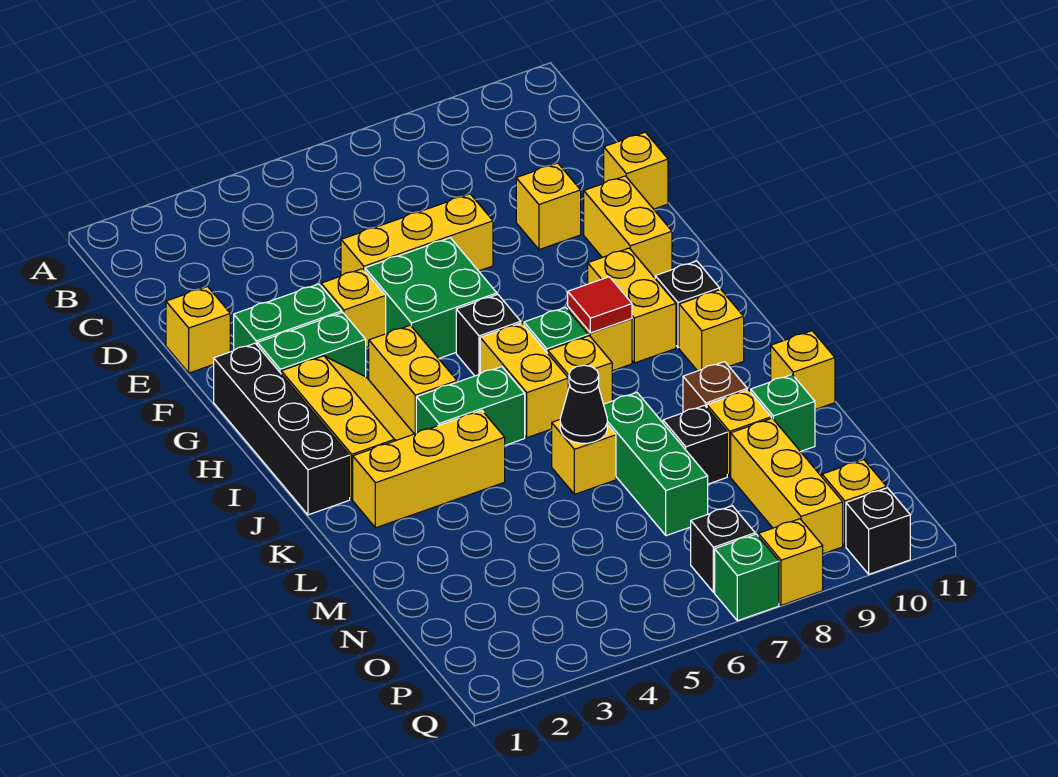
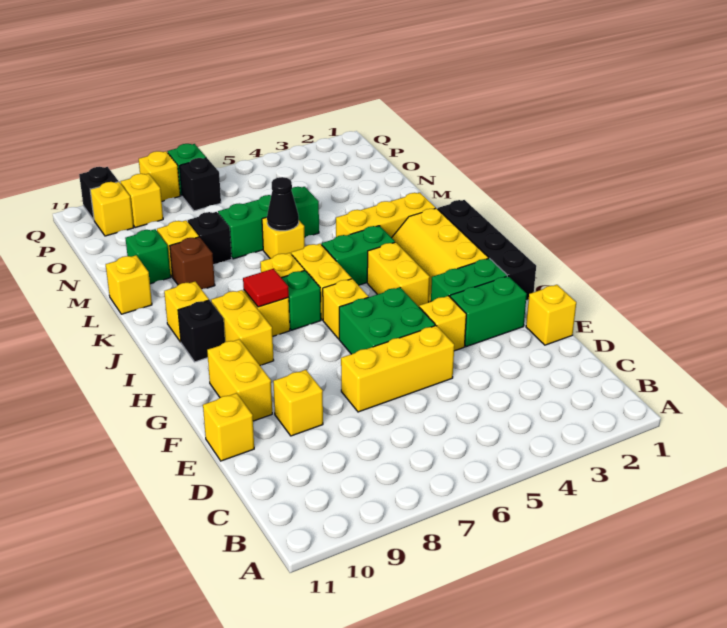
black 1x1 brick [456,295,521,376] -> yellow 1x1 brick [323,279,368,339]
green 1x3 brick [604,393,708,536] -> green 1x3 brick turned to [218,187,319,259]
yellow 1x3 brick [731,418,843,554] -> yellow 1x1 brick [121,174,163,228]

